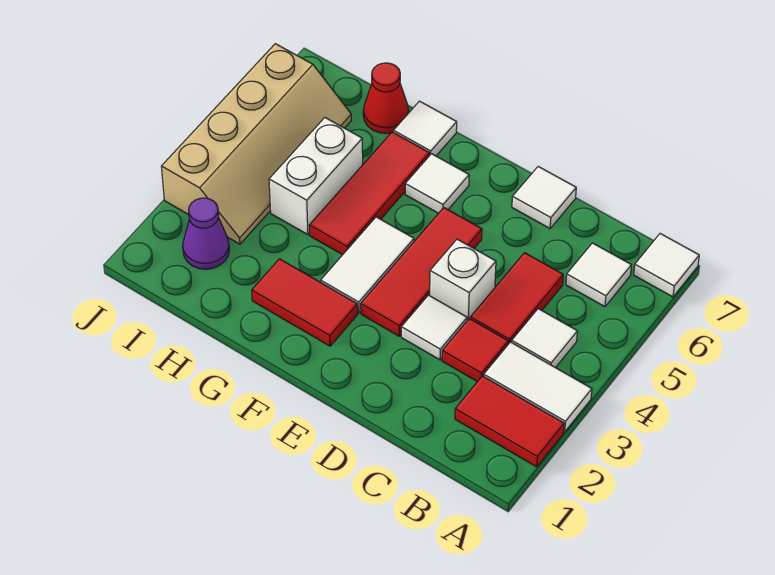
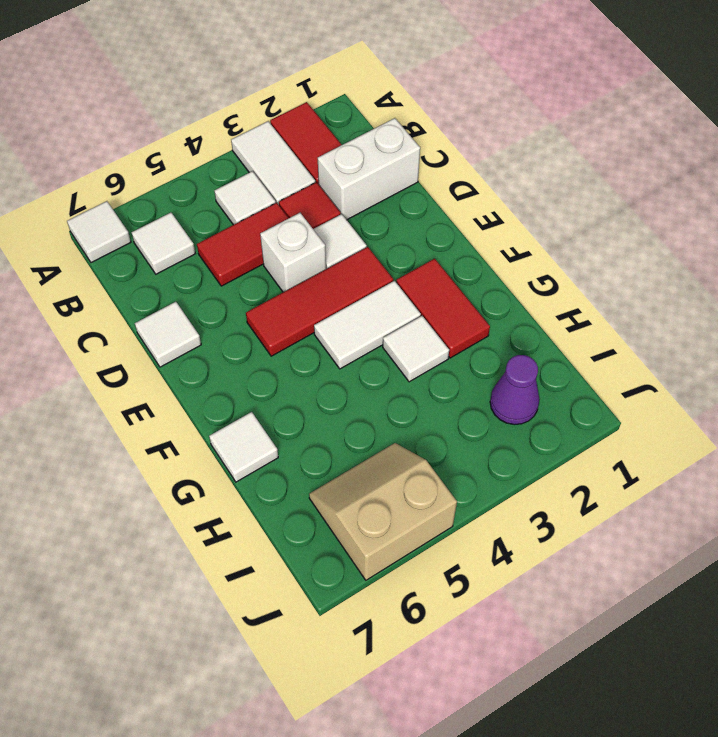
white 1x1 tile [405,154,469,213] -> white 1x1 tile moved to [383,316,449,382]
red 1x3 tile [309,132,430,255] -> none
white 1x2 brick [269,118,363,235] -> white 1x2 brick moved to [318,118,420,220]
red 1x1 cone [363,63,409,134] -> none
tan 2x4 slope [161,44,351,244] -> tan 2x2 slope [309,443,457,580]

